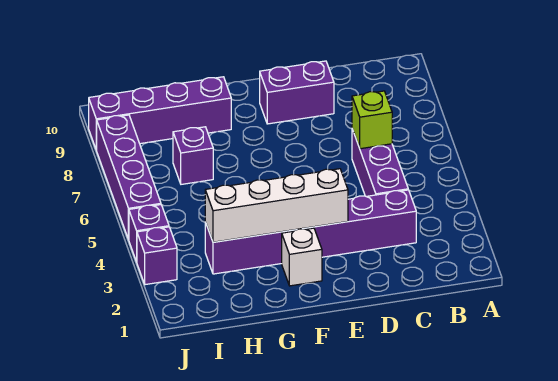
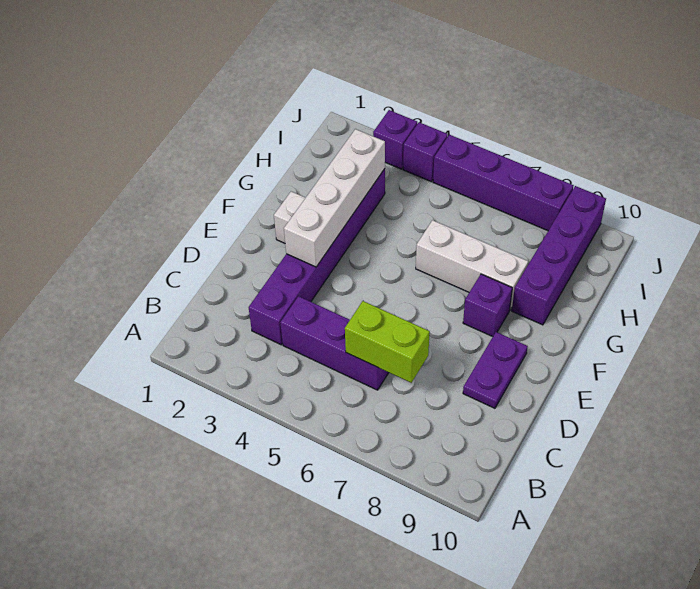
lime 1x1 brick [352,91,392,149] -> lime 1x2 brick [345,301,430,383]
purple 1x2 brick [260,61,334,124] -> purple 1x2 plate [463,332,528,408]
none -> white 1x3 brick [416,220,528,310]
purple 1x1 brick [173,127,213,184] -> purple 1x1 brick moved to [463,274,512,337]

